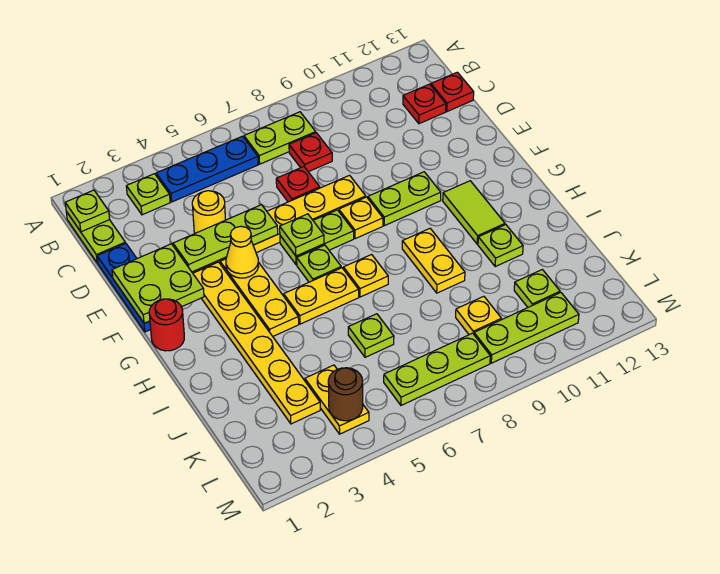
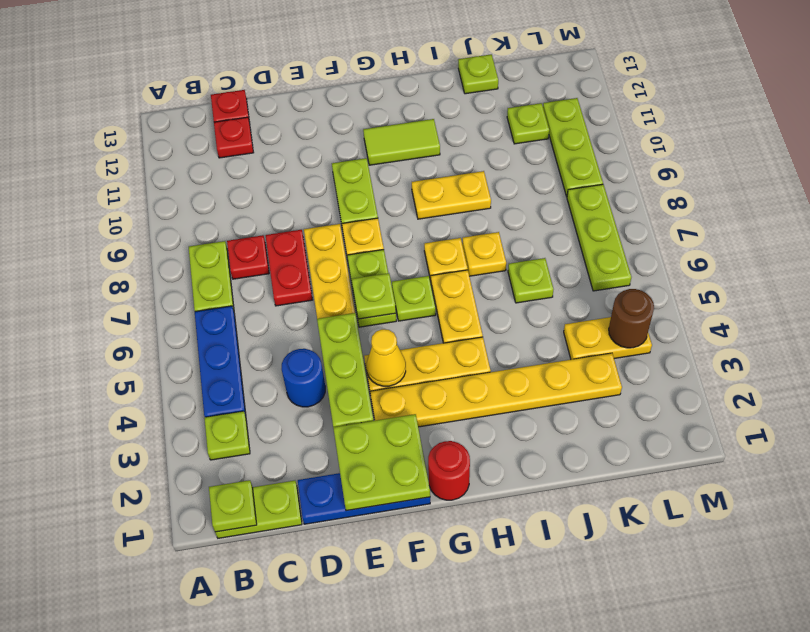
yellow 1x1 round brick [192,191,225,233] -> blue 1x1 round brick [282,349,325,407]
red 1x1 plate [276,167,320,202] -> red 1x2 plate [266,230,312,306]
lime 1x1 plate [478,225,523,267] -> lime 1x1 plate moved to [458,54,498,94]
yellow 1x1 plate [456,296,501,335] -> yellow 1x1 plate moved to [462,232,506,276]

